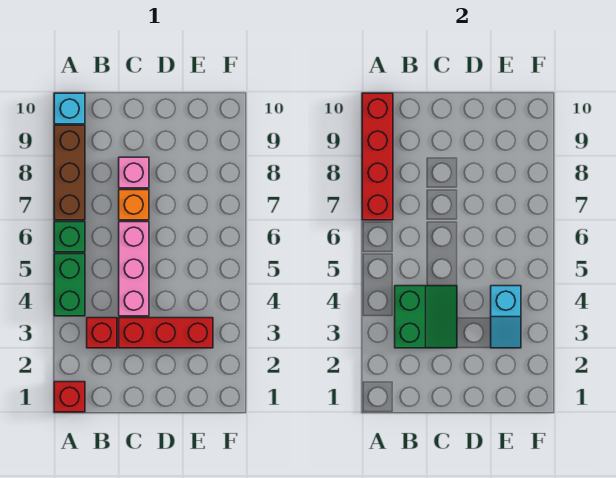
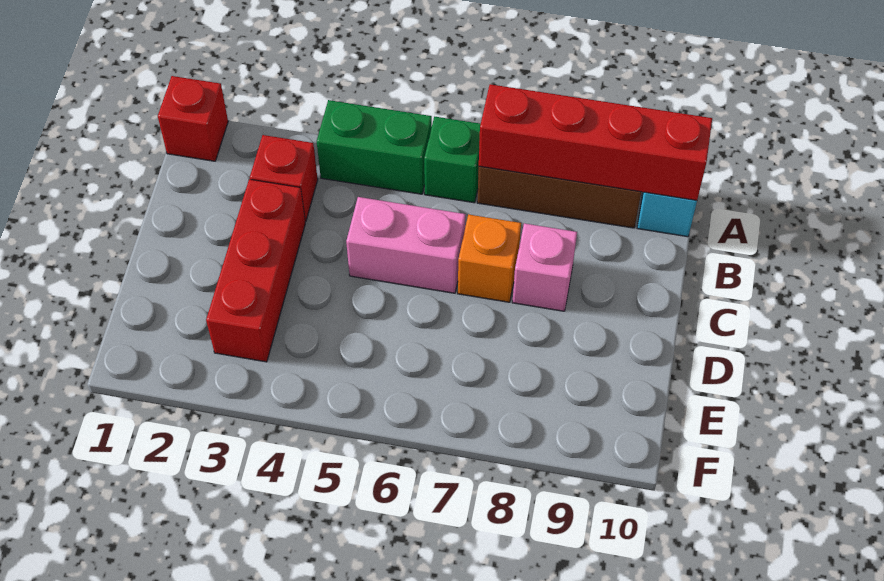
green 2x2 slope [395,286,457,348] -> none
pink 1x3 brick [119,222,149,316] -> pink 1x2 brick [346,197,466,293]
cyan 1x2 slope [491,286,521,348] -> none

